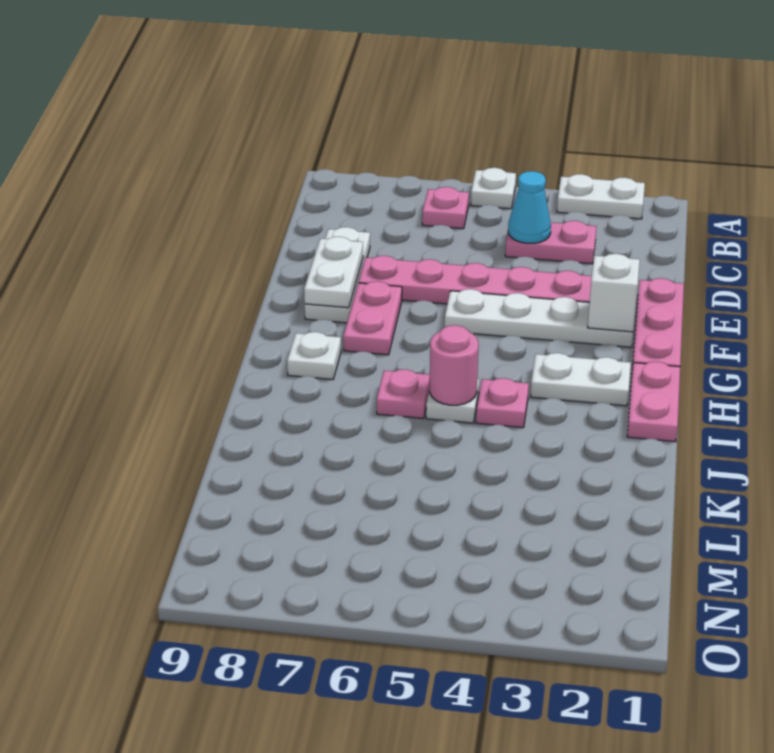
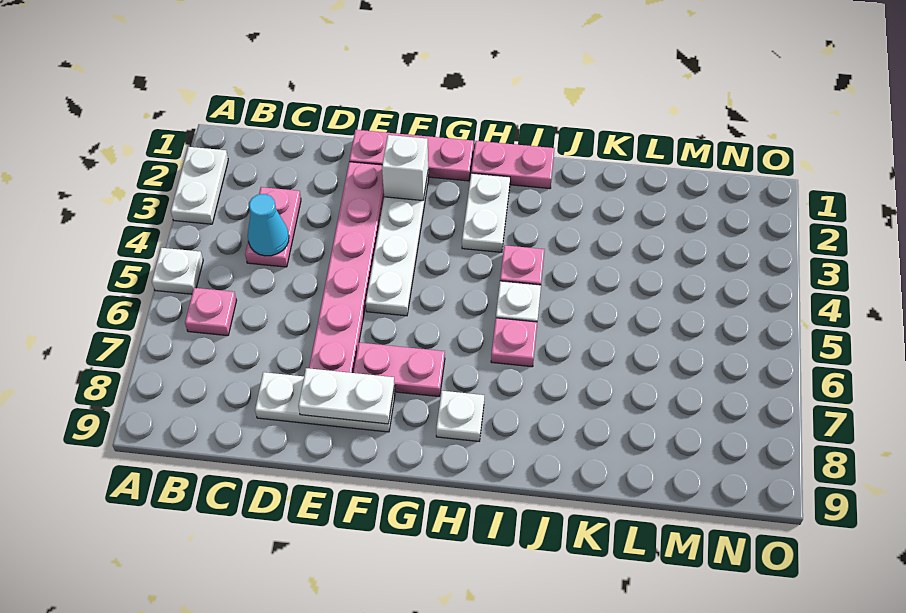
pink 1x1 round brick [430,325,478,405] -> none

